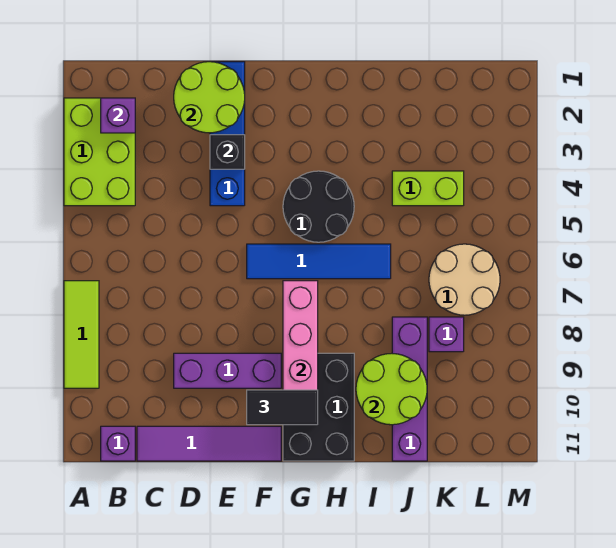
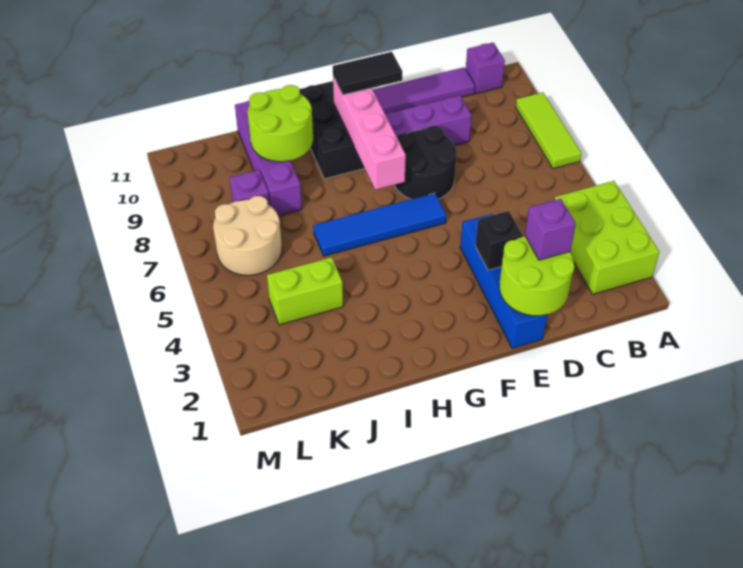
purple 1x1 brick [101,98,135,133] -> purple 1x1 brick moved to [525,199,576,260]
black 2x2 round brick [283,171,354,242] -> black 2x2 round brick moved to [394,126,456,199]

